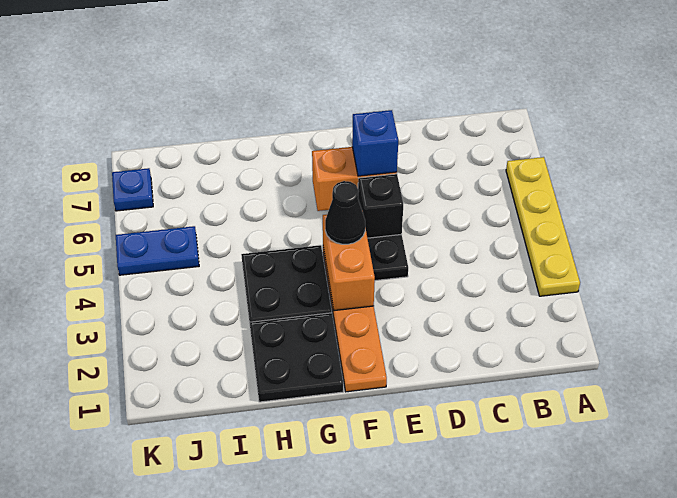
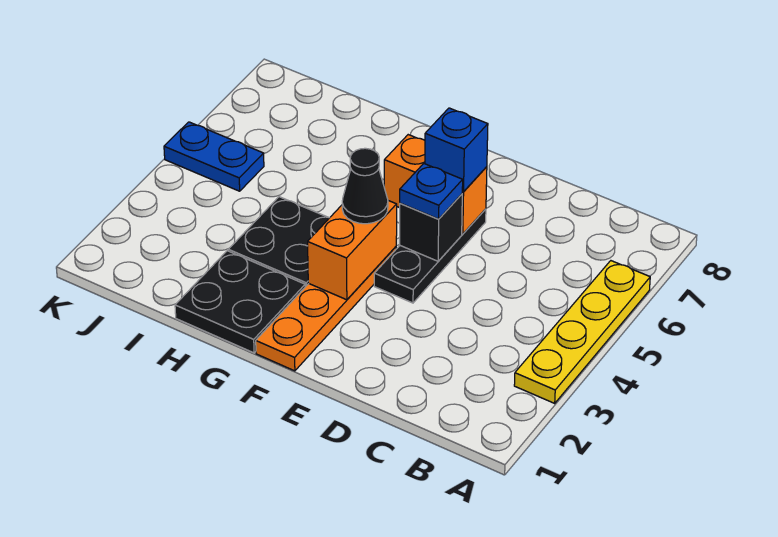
blue 1x1 plate [112,168,153,211] -> blue 1x1 plate moved to [400,164,463,219]

